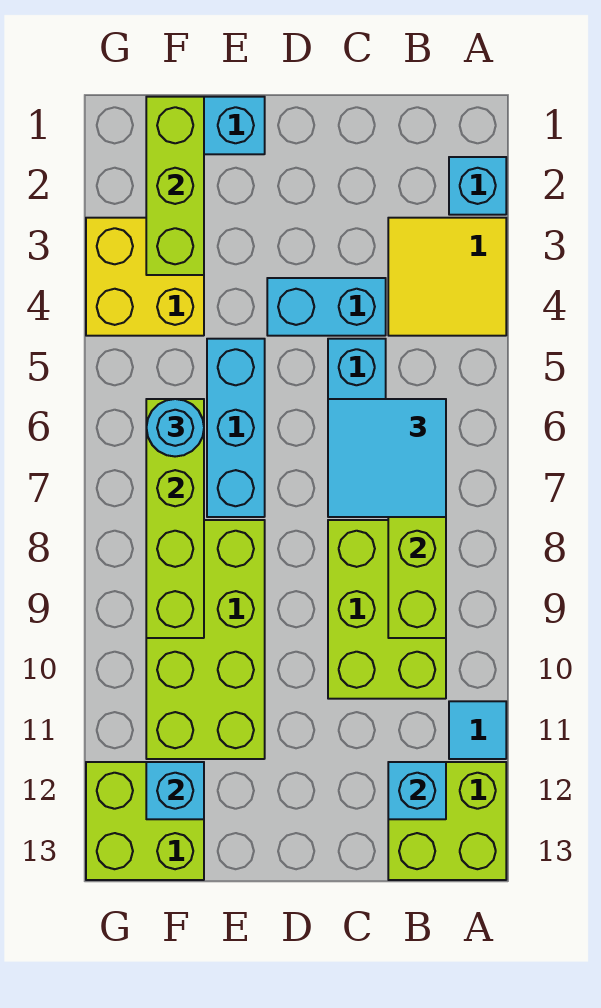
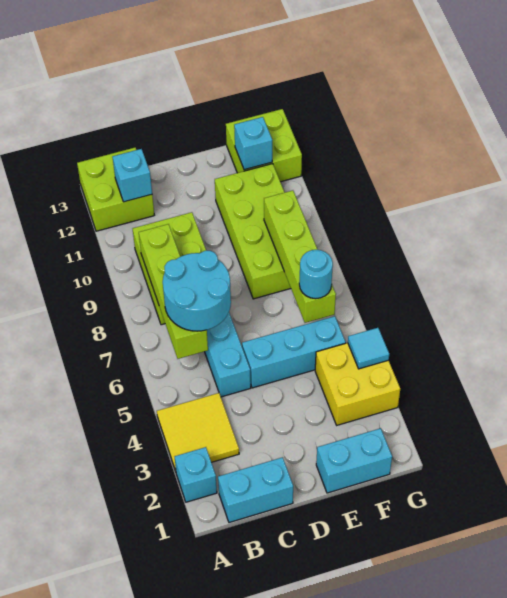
cyan 1x1 tile [449,701,506,759] -> cyan 1x1 tile moved to [348,328,389,369]
cyan 2x2 tile [328,399,446,517] -> cyan 2x2 round brick [163,251,231,331]
cyan 1x2 brick [267,278,386,336] -> cyan 1x2 brick moved to [218,457,293,523]
cyan 1x3 brick [207,339,265,517] -> cyan 1x3 brick turned to [242,316,346,388]
lime 1x3 brick [146,97,204,275] -> none

